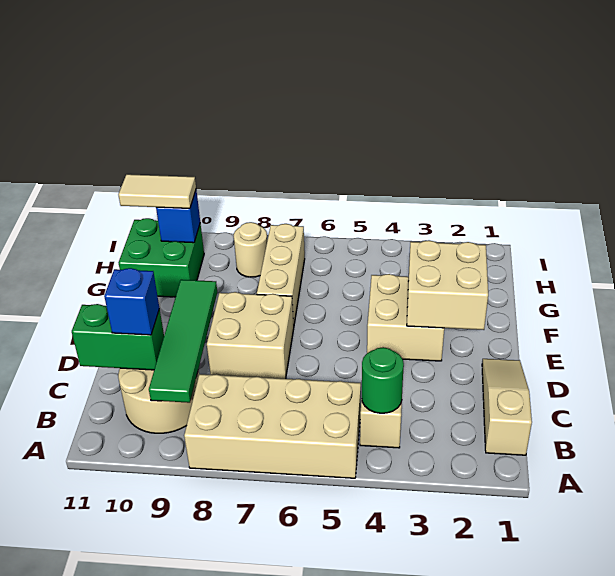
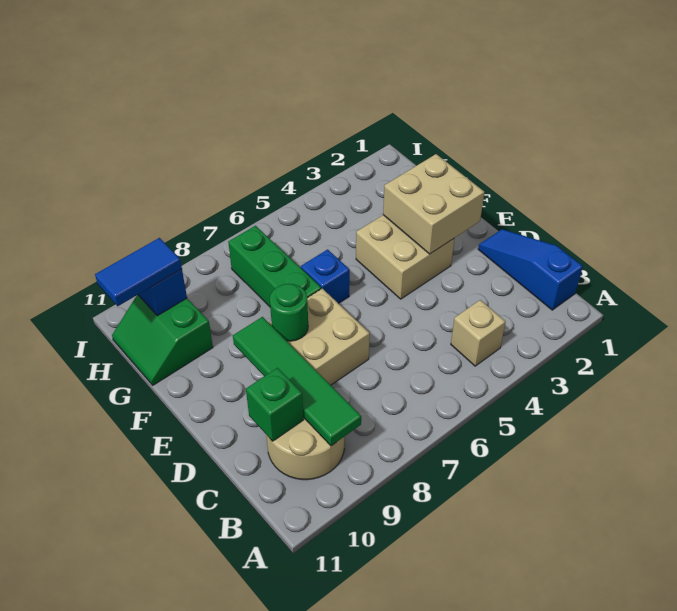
tan 2x4 brick [184,374,361,478] -> none
tan 1x3 slope [482,359,532,455] -> blue 1x3 slope [478,229,583,310]
green 1x1 round brick [362,347,404,413] -> green 1x1 round brick moved to [270,284,308,341]
green 1x2 brick [72,304,164,370] -> green 1x1 brick [246,368,304,441]
blue 1x1 brick [104,268,159,335] -> blue 1x1 brick moved to [301,250,350,304]
tan 1x3 brick [257,224,305,325] -> green 1x3 brick [228,226,321,307]
green 2x2 brick [119,218,204,297] -> green 2x2 slope [112,295,213,385]
tan 1x1 round brick [234,222,267,277] -> none
tan 1x2 tile [118,174,196,208] -> blue 1x2 tile [95,238,182,306]

